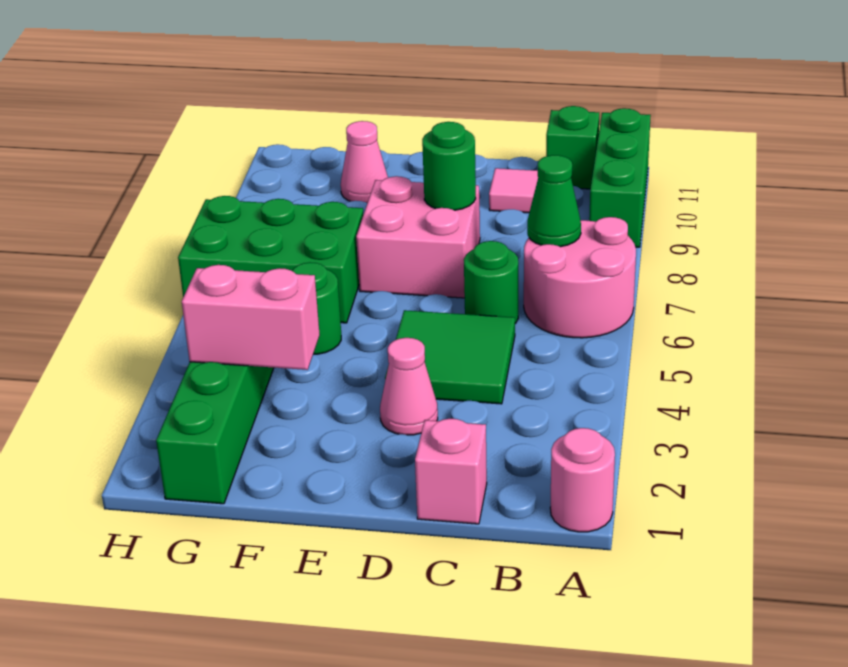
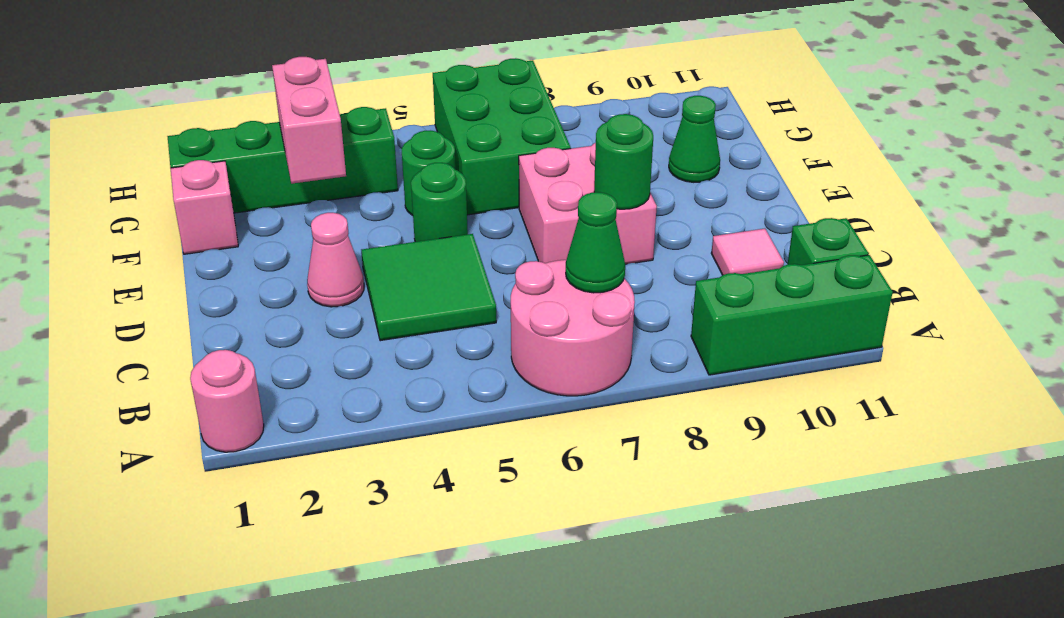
pink 1x1 brick [415,419,487,524] -> pink 1x1 brick moved to [171,160,238,254]
green 1x1 round brick [464,241,518,324] -> green 1x1 round brick moved to [411,163,468,242]
pink 1x1 cone [341,121,388,203] -> green 1x1 cone [669,95,720,182]

